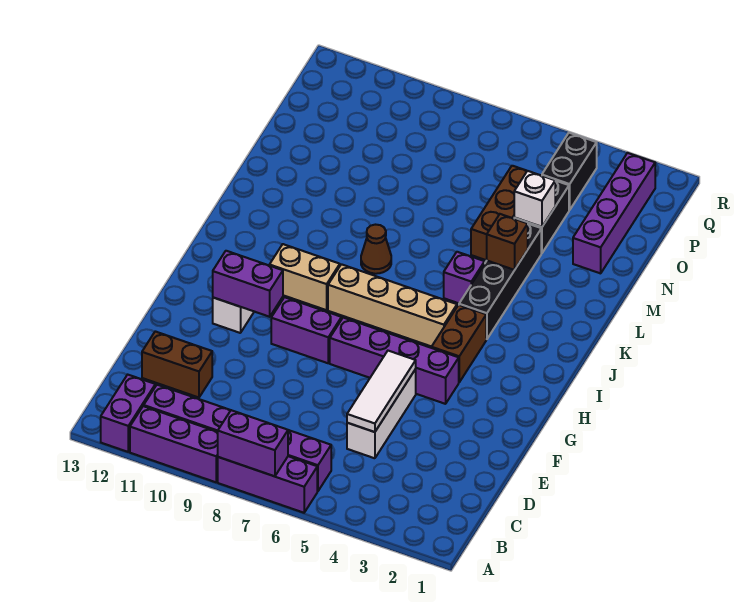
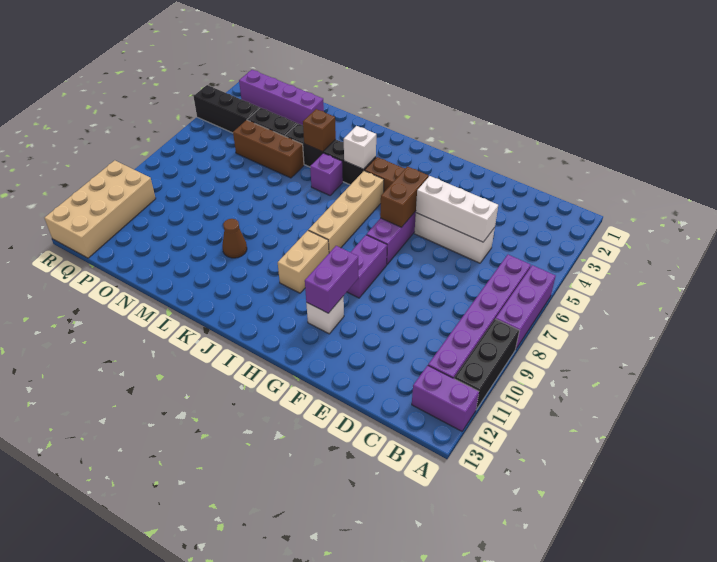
purple 1x2 brick [218,410,288,476] -> none
purple 1x3 brick [130,406,218,482] -> black 1x3 brick [454,319,519,410]
white 1x3 tile [347,351,416,432] -> white 1x3 brick [416,176,498,242]
brown 1x2 brick [142,331,212,397] -> brown 1x2 brick moved to [380,167,429,227]
brown 1x1 cone [361,225,391,274] -> brown 1x1 cone moved to [222,219,247,258]
white 1x1 brick [514,171,555,227] -> white 1x1 brick moved to [344,126,376,169]
black 1x2 brick [542,133,597,210] -> black 1x3 brick [193,85,260,133]
none -> tan 2x4 brick [45,160,156,258]

